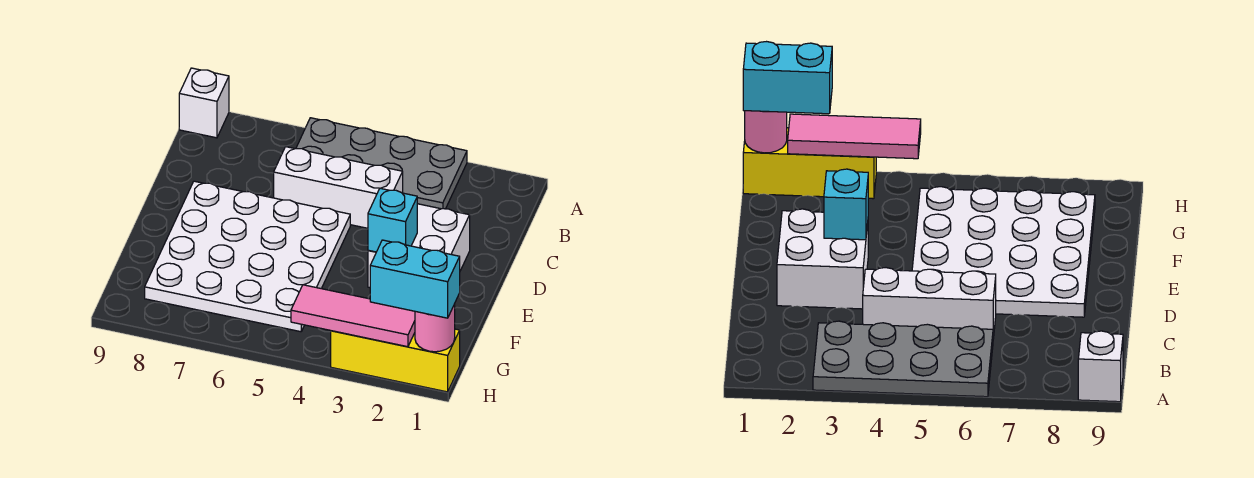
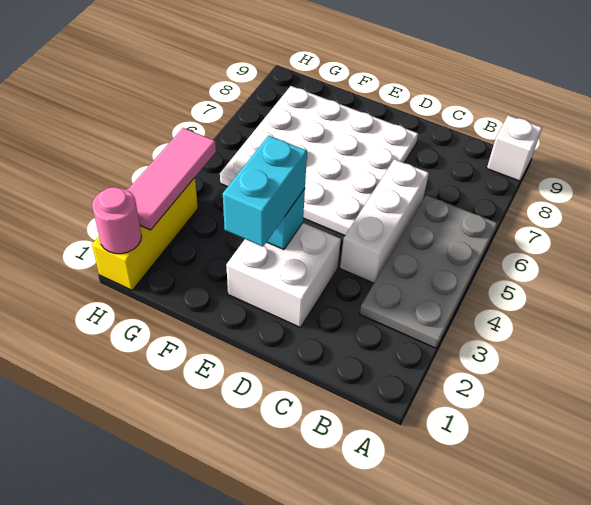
cyan 1x2 brick [370,240,460,318] -> cyan 1x2 brick moved to [223,136,307,247]

